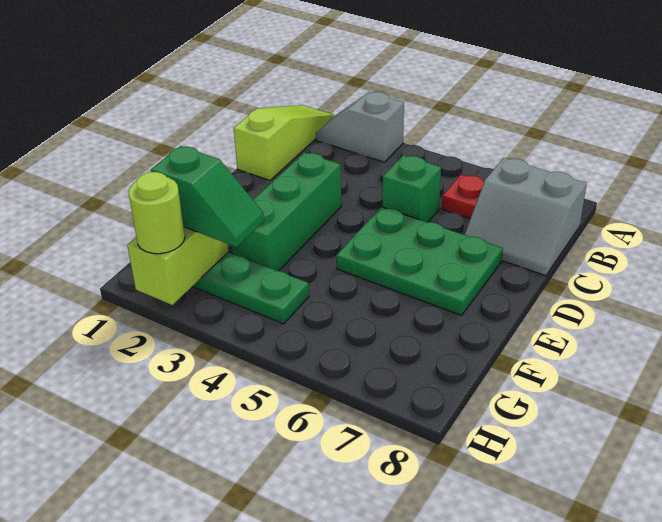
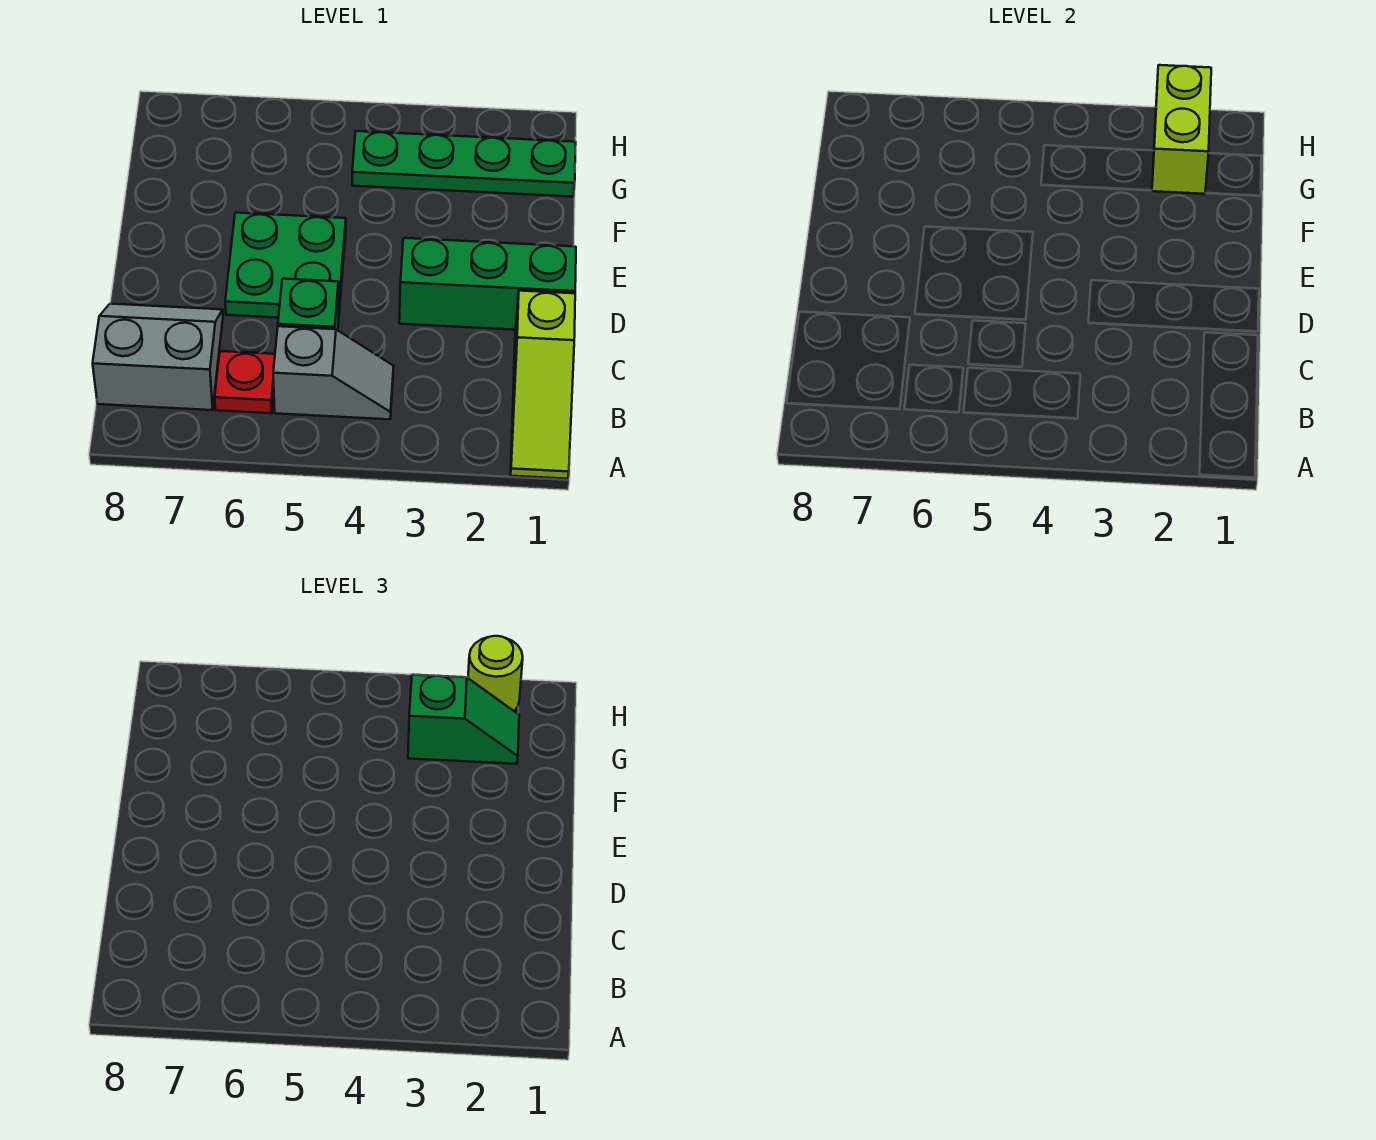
grey 1x2 slope [316,92,404,162] -> grey 1x2 slope moved to [273,326,394,419]
green 1x3 brick [231,152,341,271] -> green 1x3 brick turned to [399,238,576,330]
green 2x3 plate [336,207,503,316] -> green 2x2 plate [225,213,346,318]
green 1x2 slope [151,146,264,247] -> green 1x2 slope turned to [408,675,519,764]

